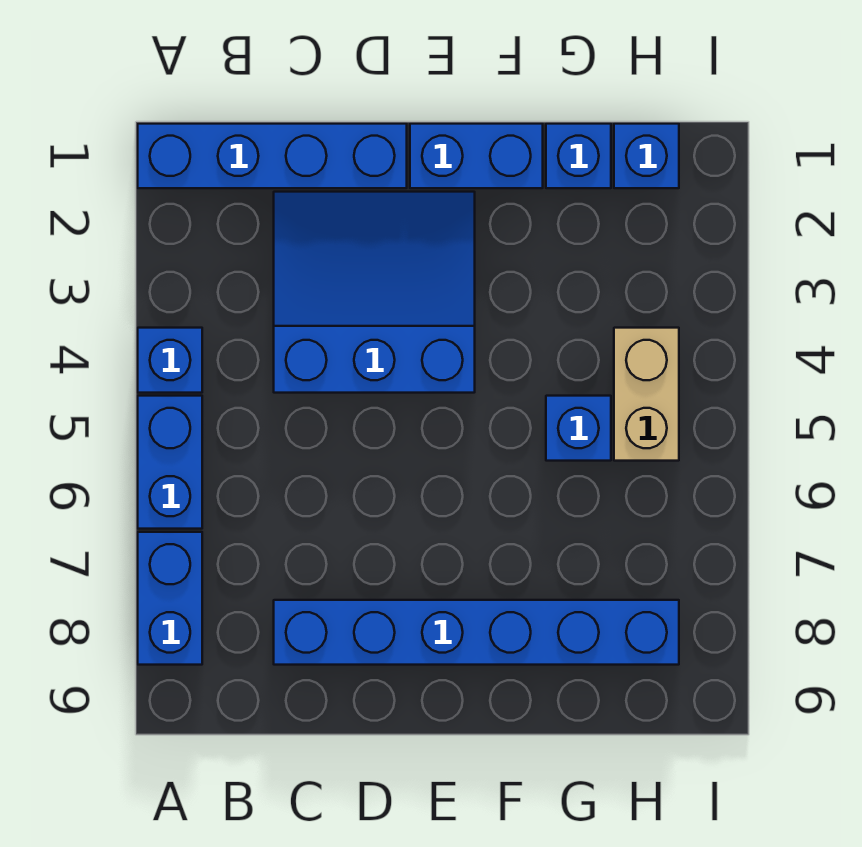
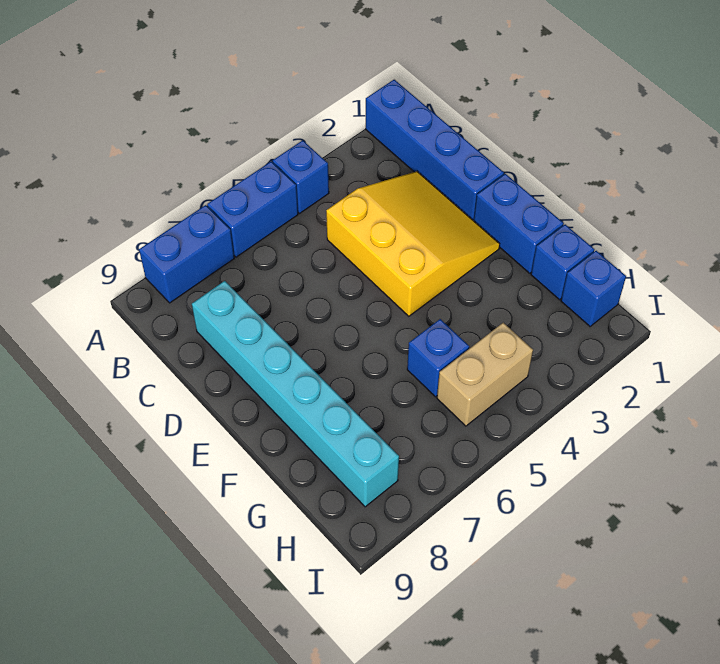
blue 3x3 slope [274,192,475,393] -> yellow 3x3 slope [326,171,500,316]
blue 1x6 brick [274,600,679,665] -> cyan 1x6 brick [192,281,399,507]

